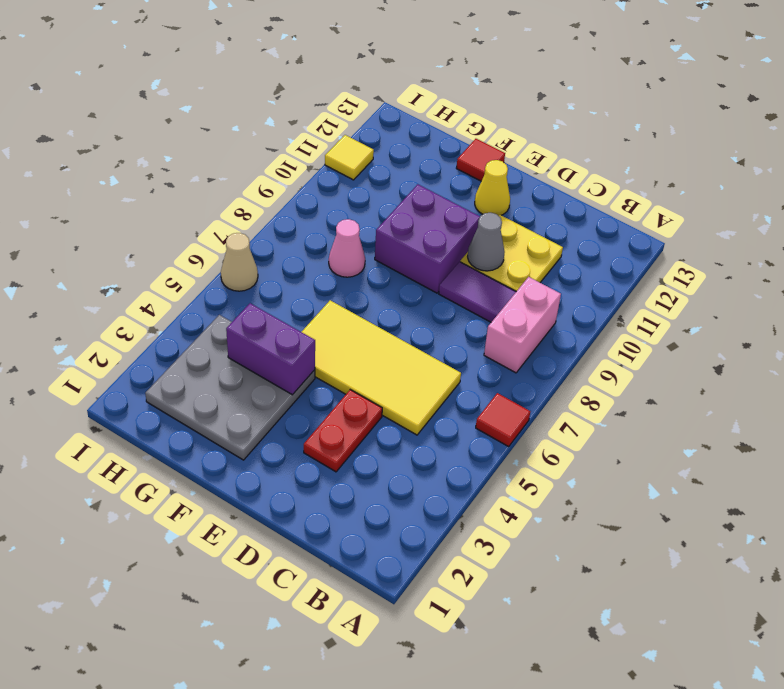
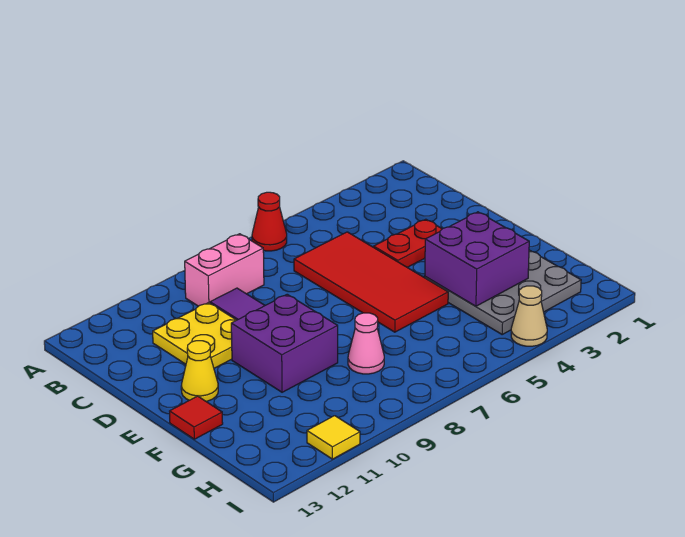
red 1x1 tile [476,393,530,447] -> red 1x1 cone [252,192,287,251]
yellow 2x4 tile [302,300,461,435] -> red 2x4 tile [294,232,448,332]
grey 1x1 cone [468,213,505,271] -> none
purple 1x2 brick [226,303,315,395] -> purple 2x2 brick [425,212,529,306]
tan 1x1 cone [221,233,258,291] -> tan 1x1 cone moved to [511,286,547,346]

